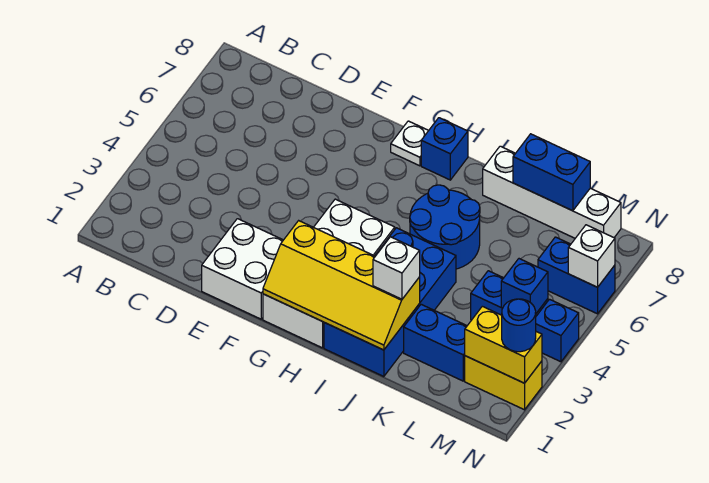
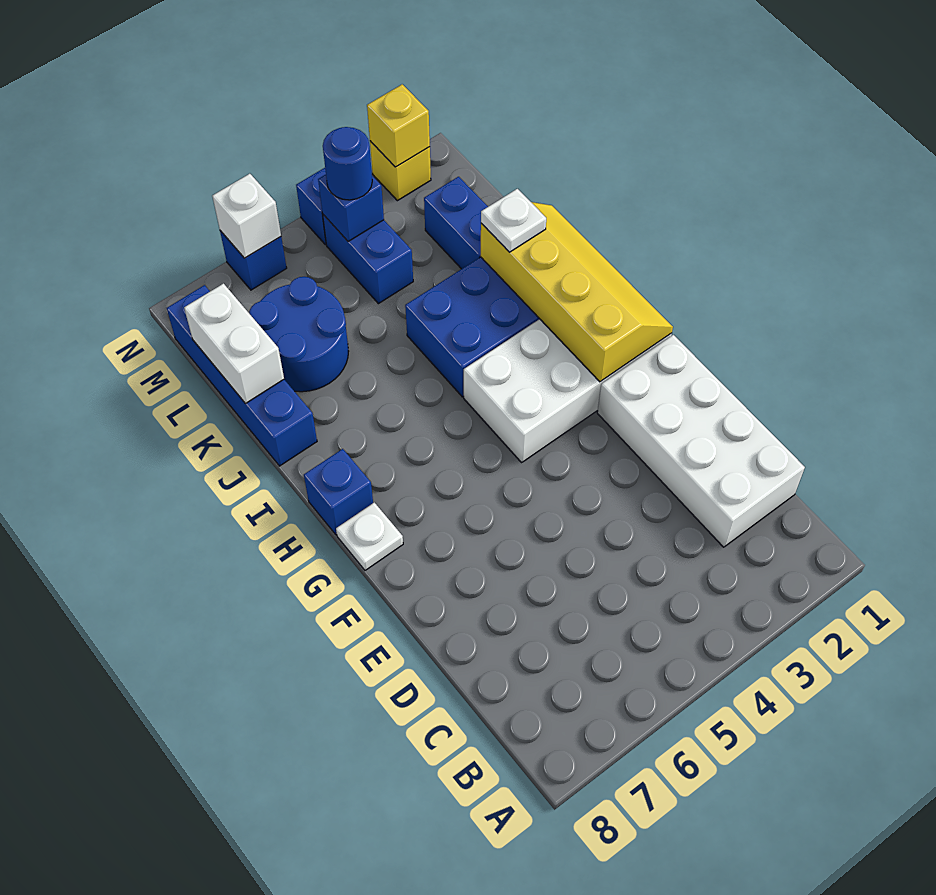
white 2x2 brick [202,219,283,319] -> white 2x4 brick [597,335,805,547]
blue 2x2 round brick [410,185,480,269] -> blue 2x2 round brick moved to [249,277,349,392]
white 1x1 brick [373,237,420,299] -> white 1x1 plate [481,189,546,252]
white 1x4 brick [483,146,621,238] -> blue 1x4 brick [167,285,317,466]
blue 1x2 brick [513,134,590,211] -> white 1x2 brick [184,284,284,403]
yellow 1x2 brick [465,356,542,410] -> yellow 1x1 brick [370,141,431,201]
yellow 1x2 brick [465,306,542,383] -> yellow 1x1 brick [367,84,430,167]
blue 1x2 brick [538,237,615,314] -> blue 1x1 brick [220,231,287,290]
blue 1x1 round brick [502,299,536,352] -> blue 1x1 round brick moved to [323,127,372,200]

